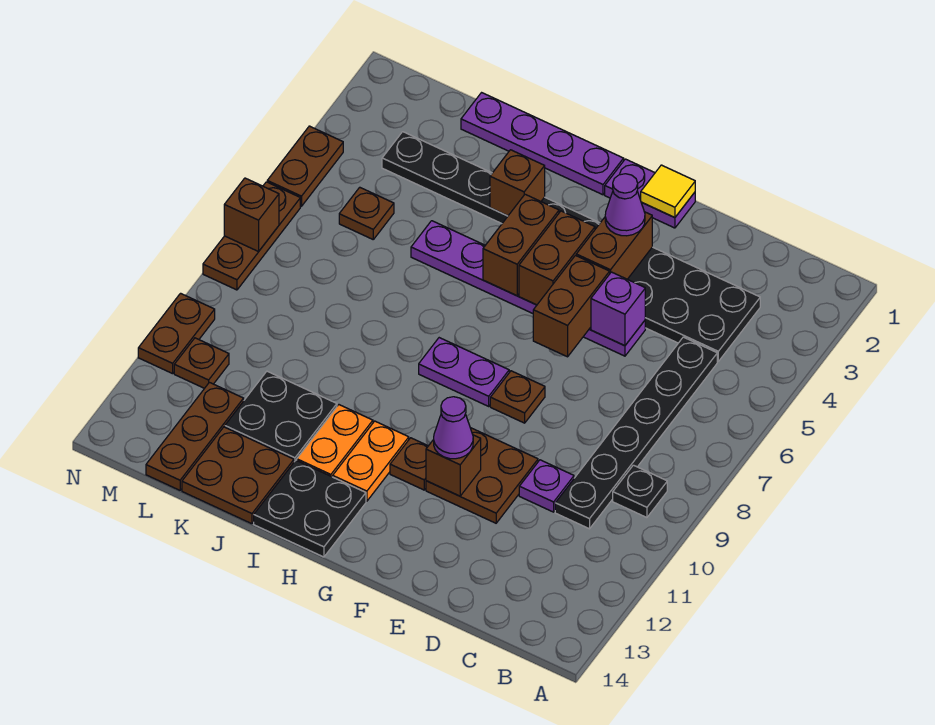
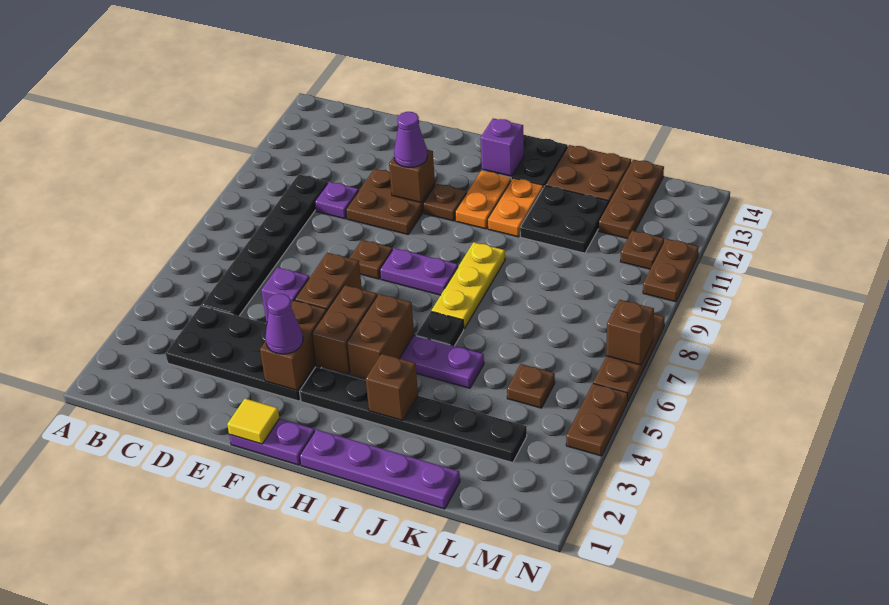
black 1x1 plate [613,465,667,518] -> black 1x1 plate moved to [417,311,464,346]
none -> purple 1x1 brick [480,118,524,176]
none -> yellow 1x3 plate [432,242,505,329]

